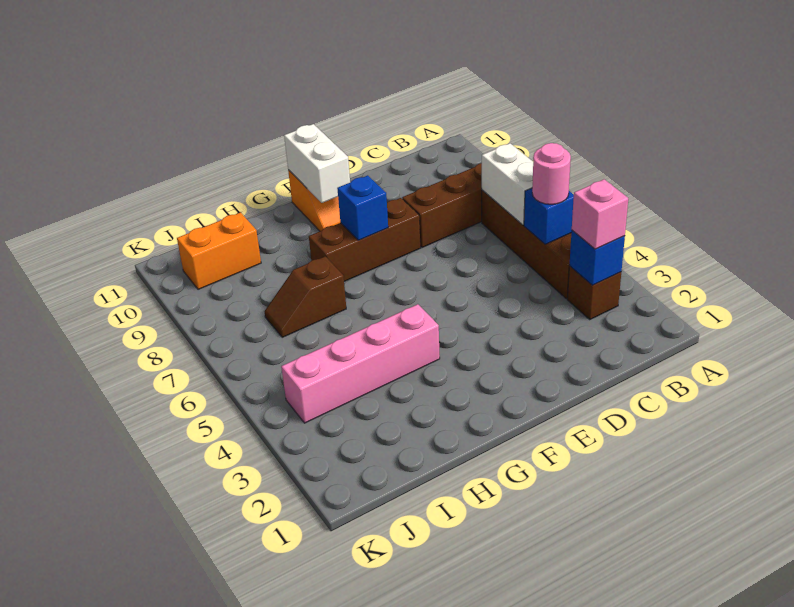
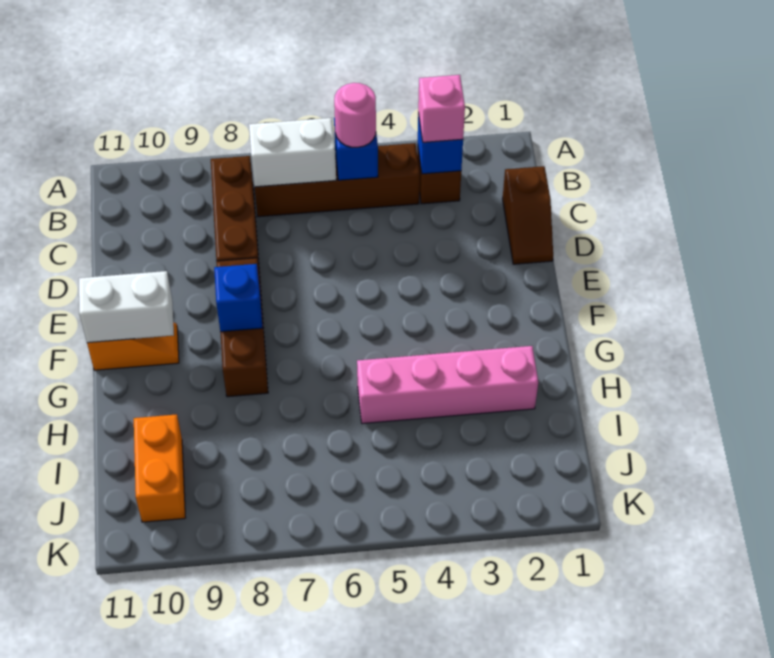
pink 1x4 brick [281,304,440,423] -> pink 1x4 brick turned to [357,346,538,424]
brown 1x2 slope [265,256,346,337] -> brown 1x2 slope moved to [503,166,553,264]

